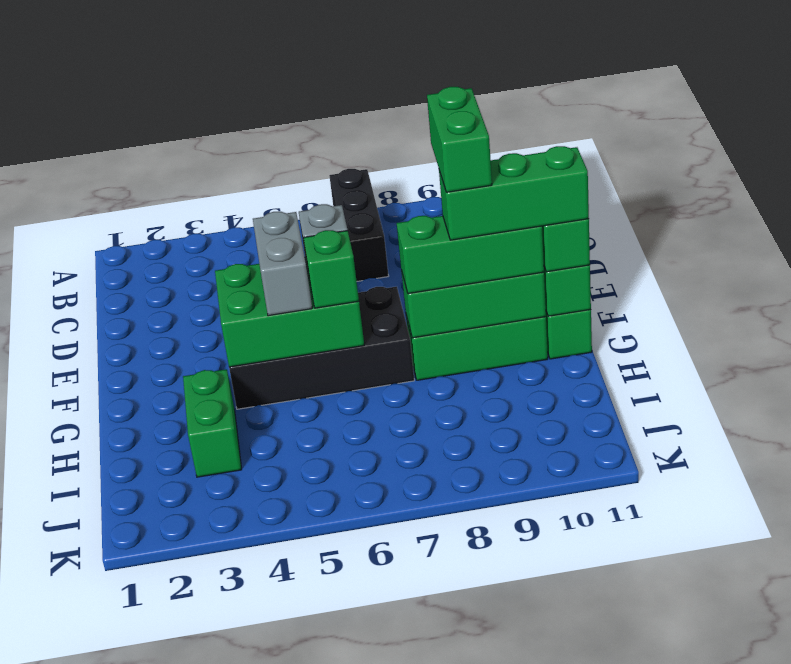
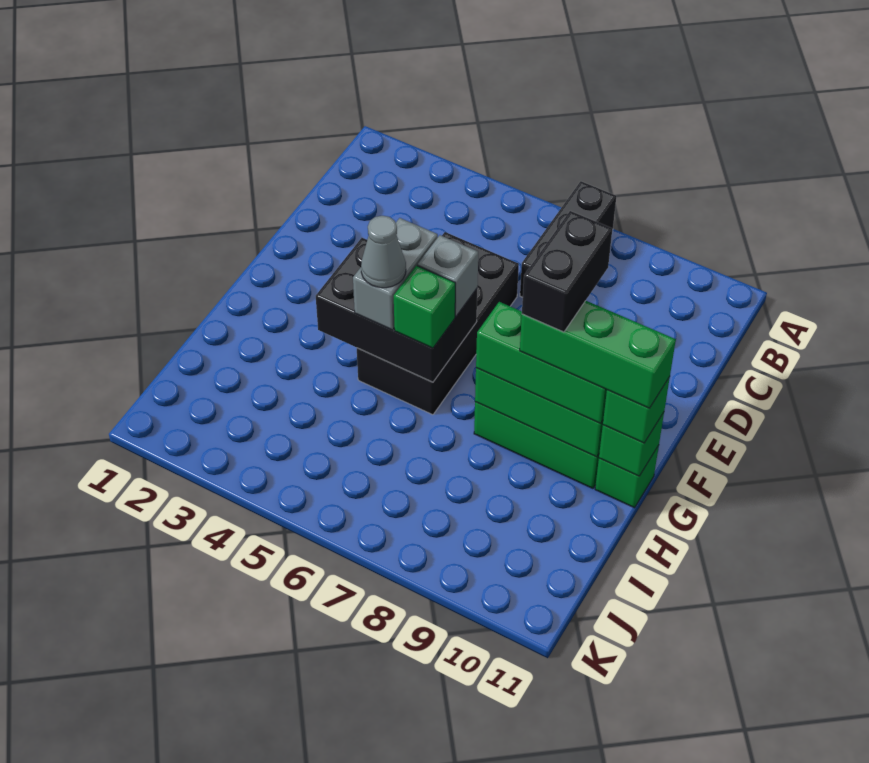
black 2x4 brick [229,287,414,409] -> black 2x4 brick turned to [357,232,519,415]
green 2x3 brick [215,259,364,367] -> black 2x3 brick [316,238,477,382]
green 1x2 brick [427,87,492,192] -> black 1x2 brick [522,211,612,332]
none -> grey 1x1 cone [361,216,406,288]
green 1x2 brick [183,369,242,477] -> none

